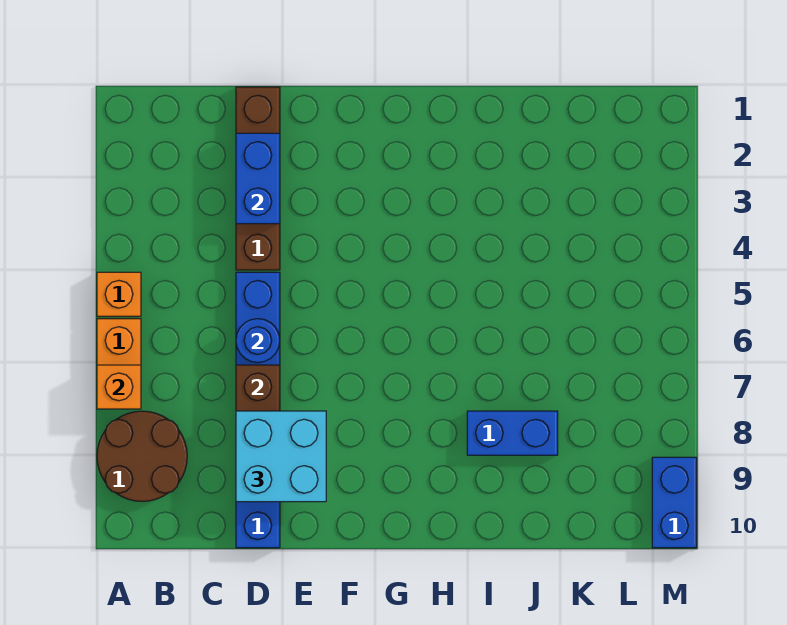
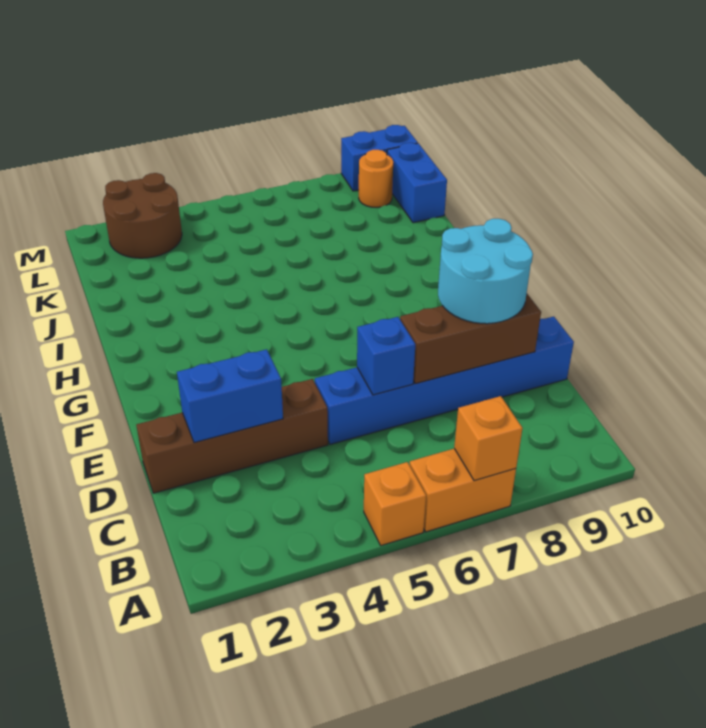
brown 2x2 round brick [97,411,187,501] -> brown 2x2 round brick moved to [103,173,182,258]
blue 1x1 round brick [236,319,280,363] -> blue 1x1 brick [357,317,415,395]
cyan 2x2 brick [236,411,326,502] -> cyan 2x2 round brick [438,219,533,324]
blue 1x2 brick [467,411,558,455] -> blue 1x2 brick moved to [387,143,447,223]
none -> orange 1x1 round brick [359,150,393,207]

